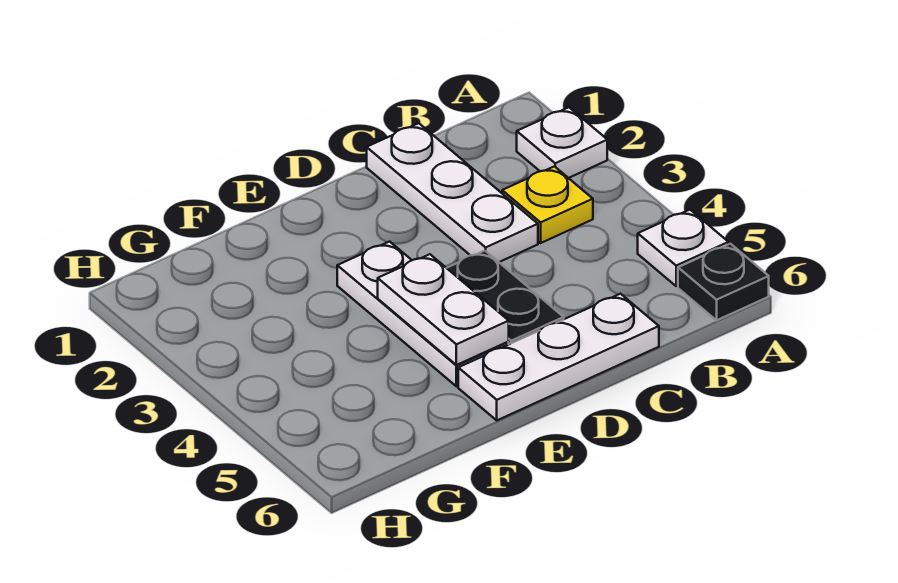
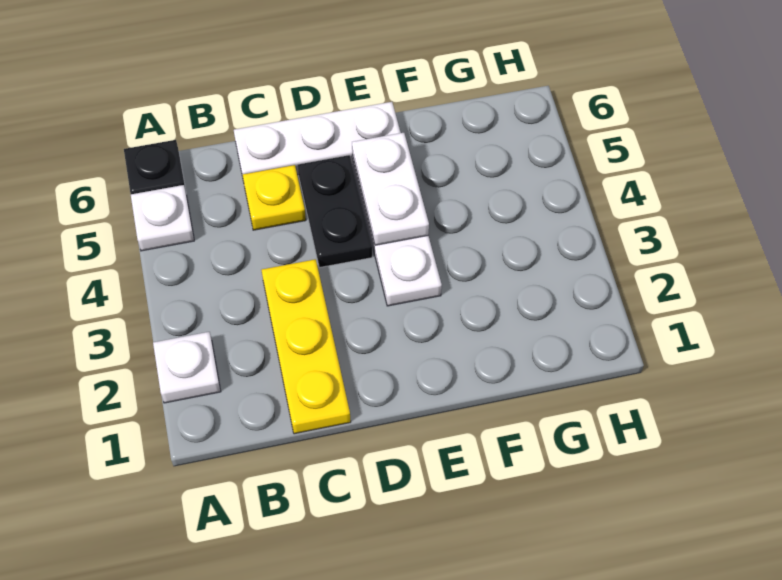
yellow 1x1 plate [502,166,593,243] -> yellow 1x1 plate moved to [242,165,306,230]
white 1x3 plate [367,123,538,262] -> yellow 1x3 plate [262,259,351,434]

